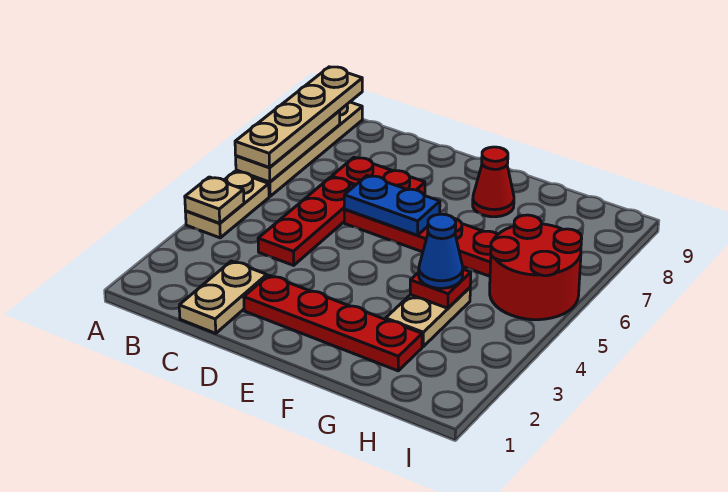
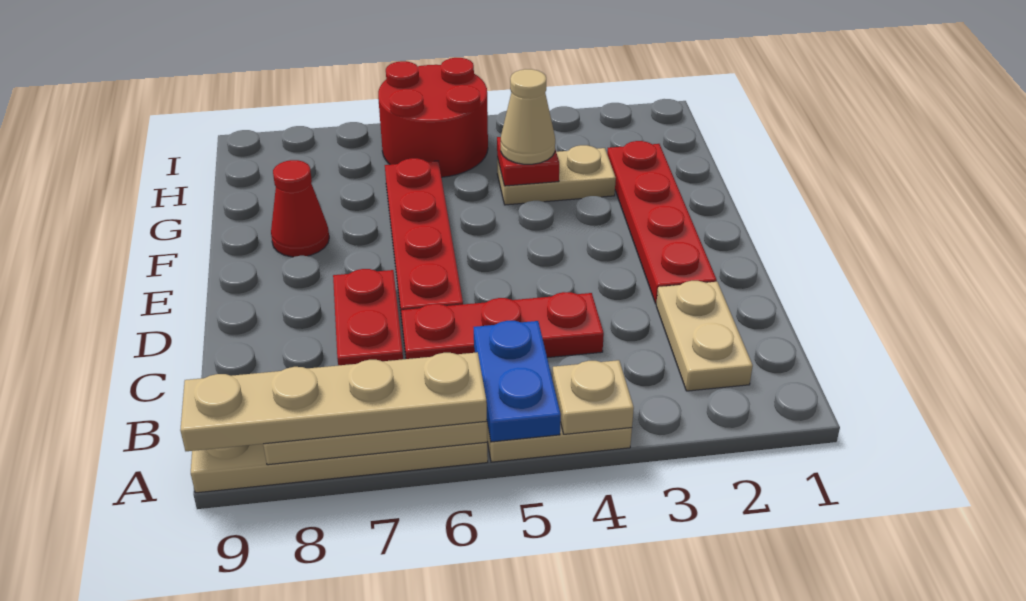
tan 1x2 plate [179,261,267,333] -> tan 1x2 plate turned to [656,281,753,391]
blue 1x2 plate [344,176,440,235] -> blue 1x2 plate moved to [474,321,561,442]
blue 1x1 cone [419,214,463,288] -> tan 1x1 cone [501,69,555,164]

